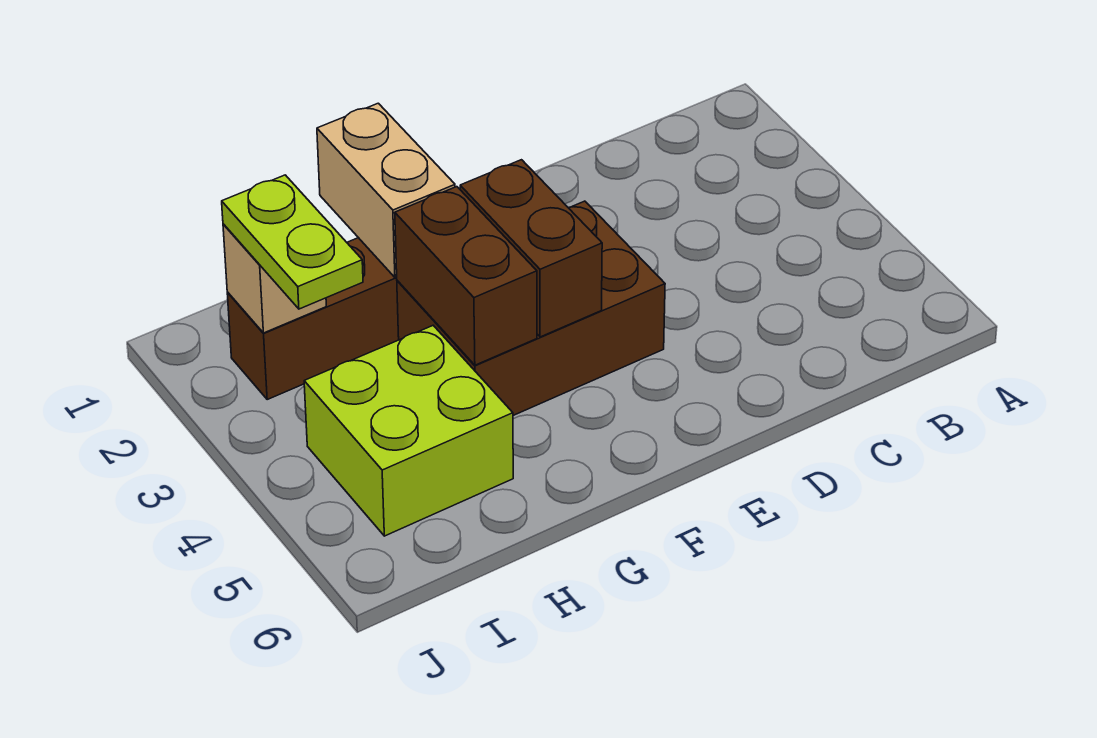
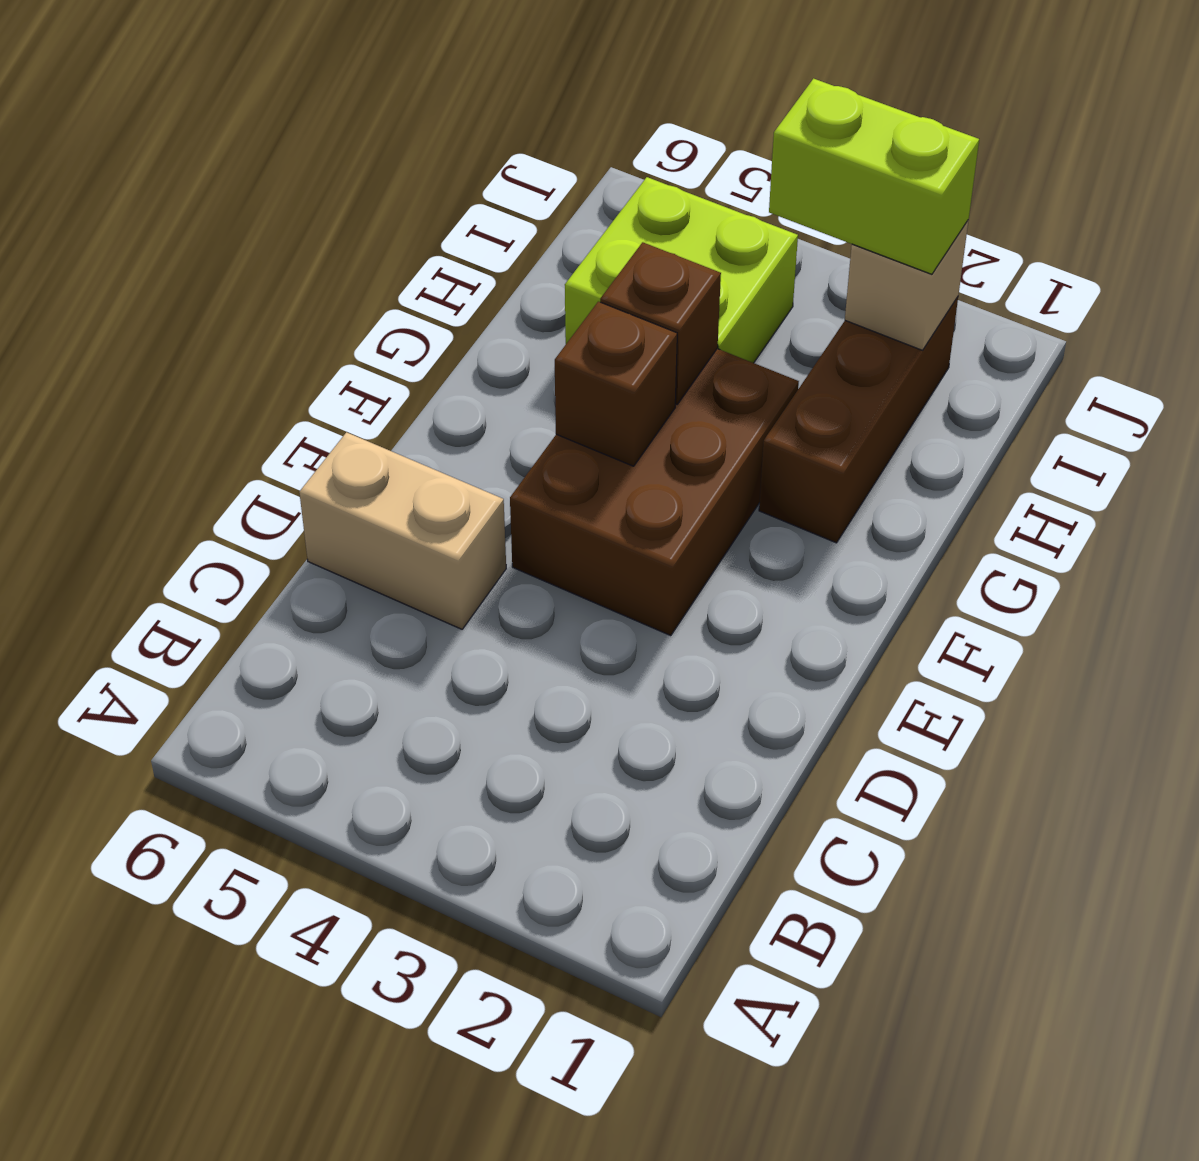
brown 1x2 brick [460,160,602,337] -> brown 1x1 brick [555,302,677,466]
tan 1x2 brick [317,103,455,277] -> tan 1x2 brick moved to [299,432,506,629]
brown 1x2 brick [395,187,537,365] -> brown 1x1 brick [600,242,721,404]
lime 1x2 plate [222,175,363,309] -> lime 1x2 brick [769,79,979,274]

